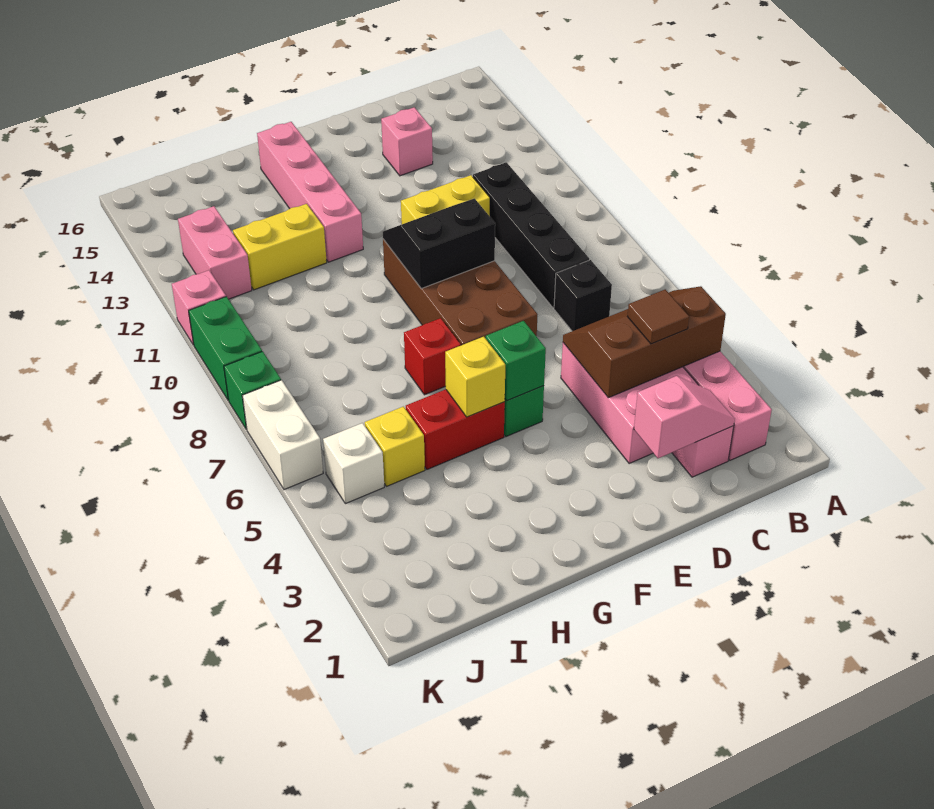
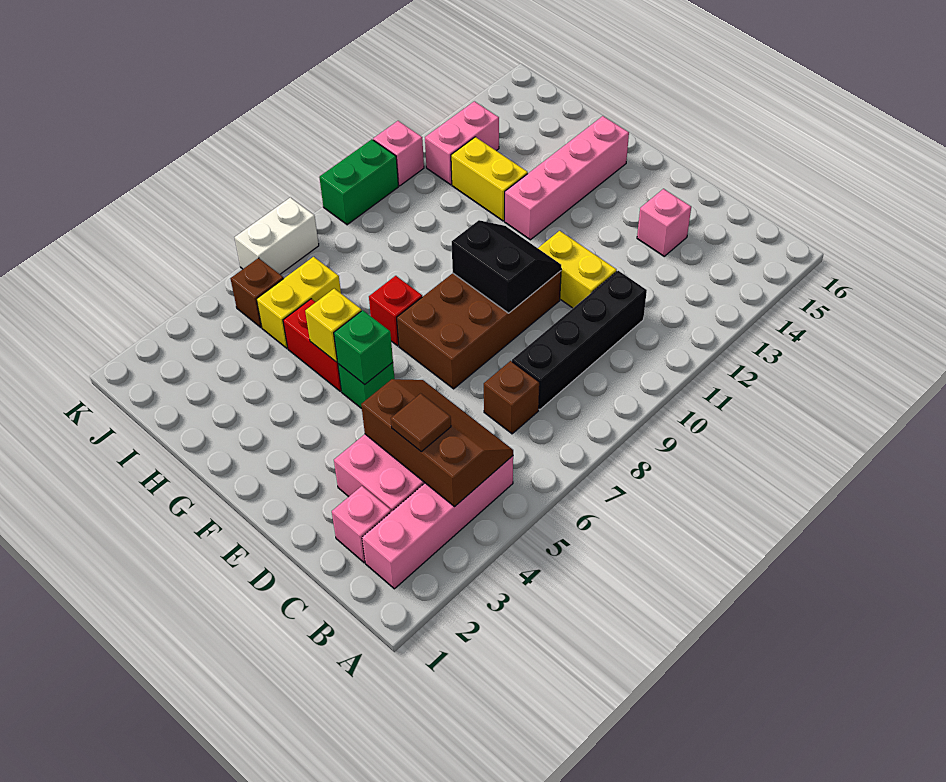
pink 1x2 slope [634,376,735,458] -> none
black 1x1 brick [554,260,612,331] -> brown 1x1 brick [484,361,540,434]
yellow 1x1 brick [365,407,425,486] -> yellow 1x2 brick [256,257,341,348]
white 1x1 brick [323,423,384,504] -> brown 1x1 brick [231,258,284,327]
green 1x1 brick [224,351,281,429] -> none

